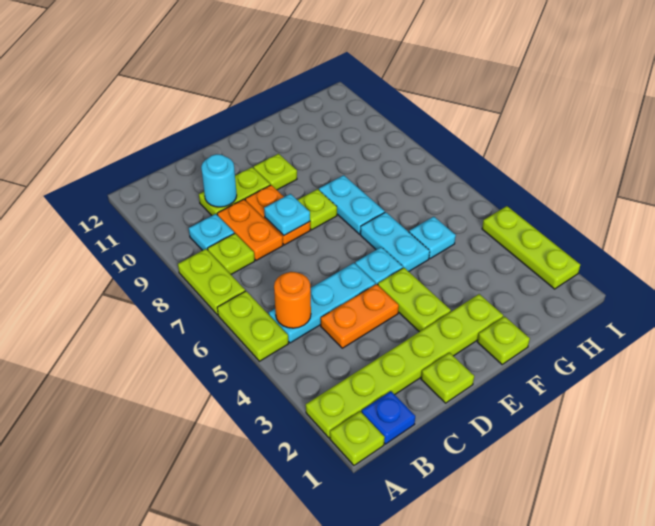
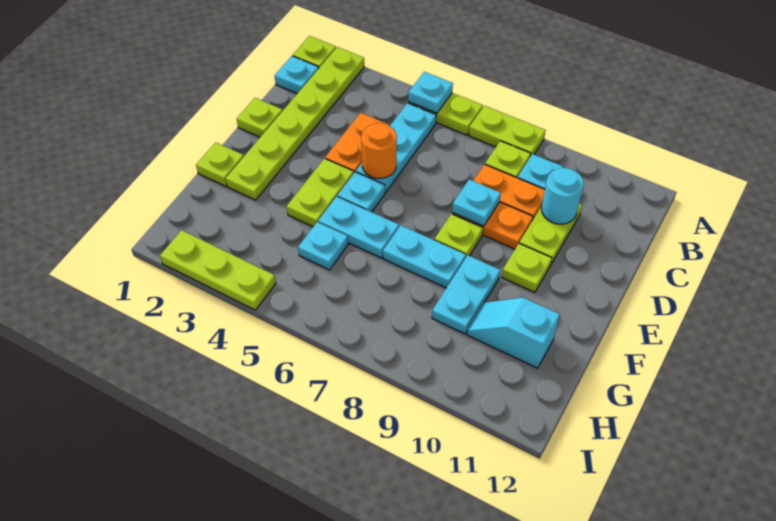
none -> cyan 1x1 plate [408,72,453,113]
blue 1x1 plate [362,391,415,444] -> cyan 1x1 plate [275,56,319,94]
orange 1x1 round brick [274,272,311,328] -> orange 1x1 round brick moved to [361,123,397,178]
lime 1x2 plate [378,268,451,332] -> lime 1x2 plate turned to [287,159,354,227]
none -> cyan 1x2 plate [432,256,500,334]
none -> cyan 1x2 slope [467,297,560,368]

